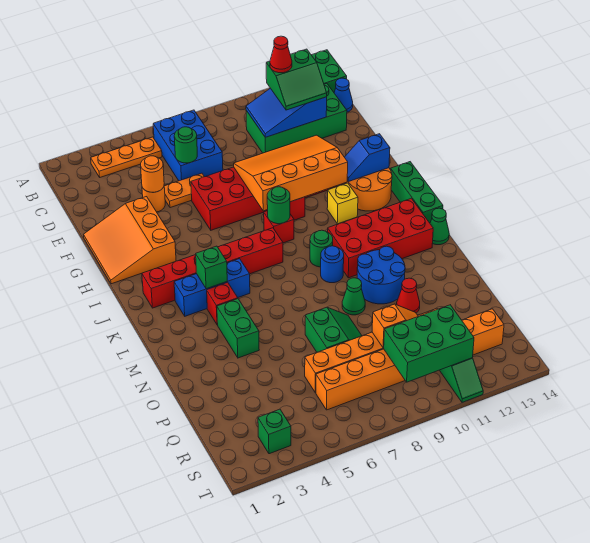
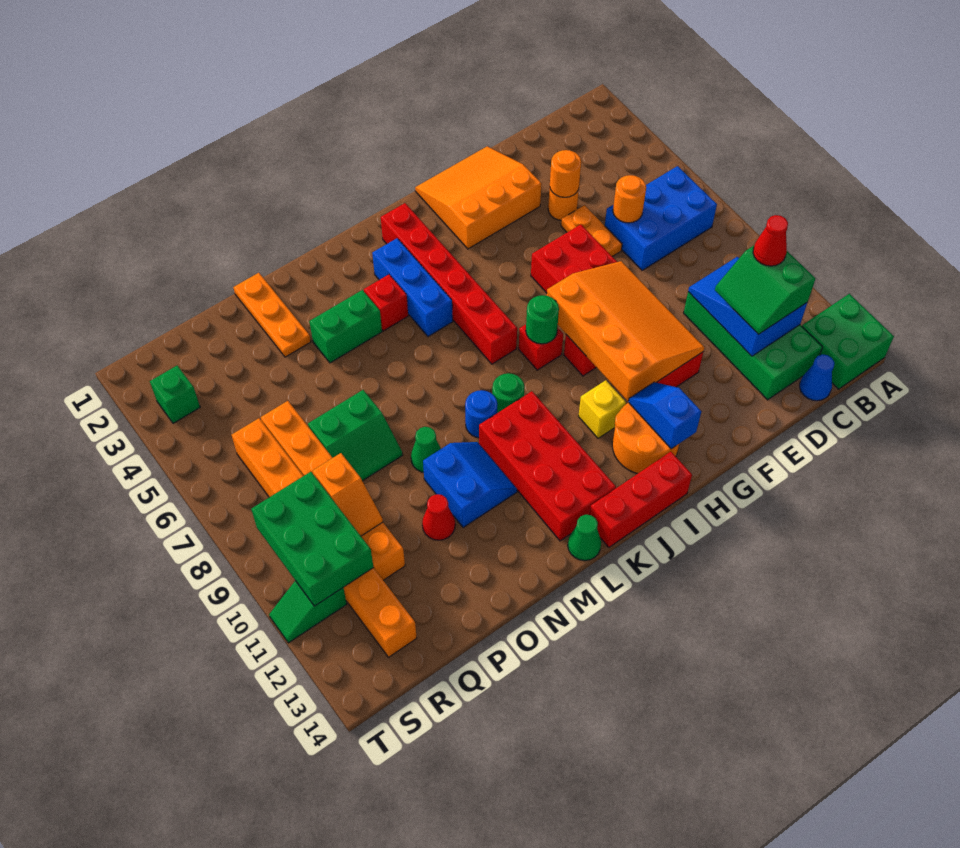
orange 1x3 plate [91,137,162,177] -> orange 1x3 plate moved to [233,273,311,357]
green 1x1 round brick [174,127,197,163] -> orange 1x1 round brick [613,175,646,223]
green 1x3 brick [390,162,443,223] -> red 1x3 brick [590,452,692,547]
green 1x1 brick [196,246,227,289] -> none
blue 2x2 round brick [357,246,405,304] -> blue 2x2 slope [423,442,517,528]

